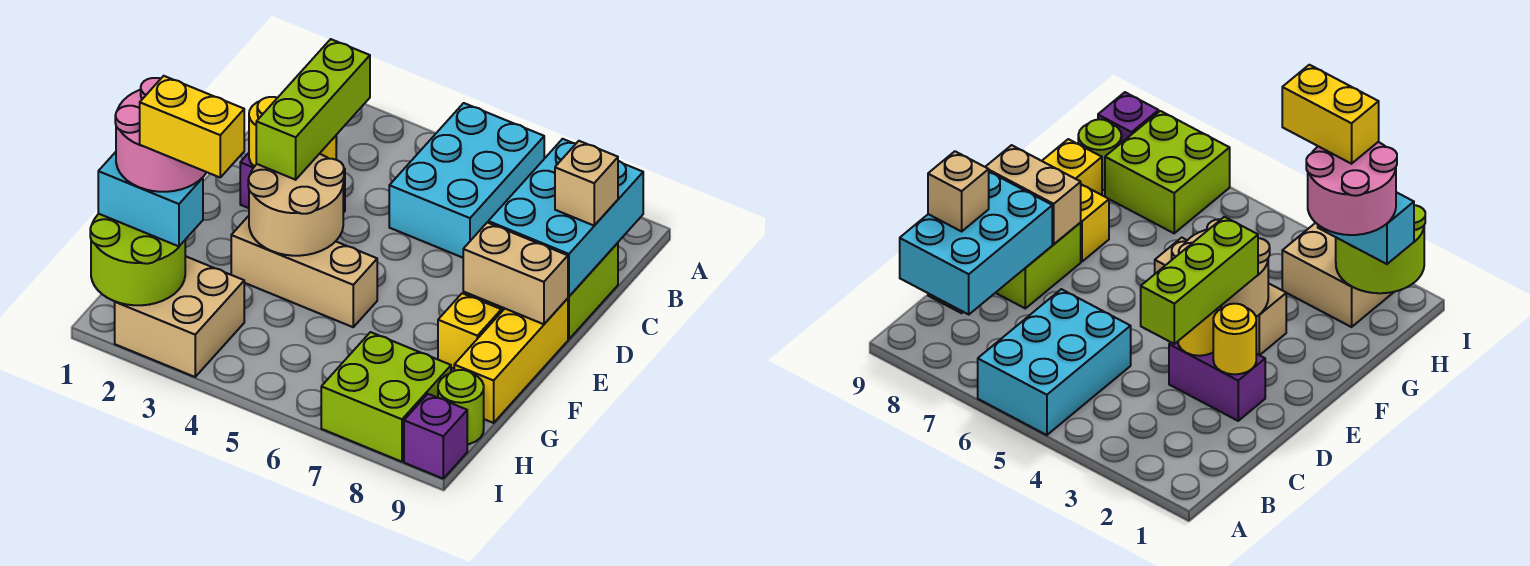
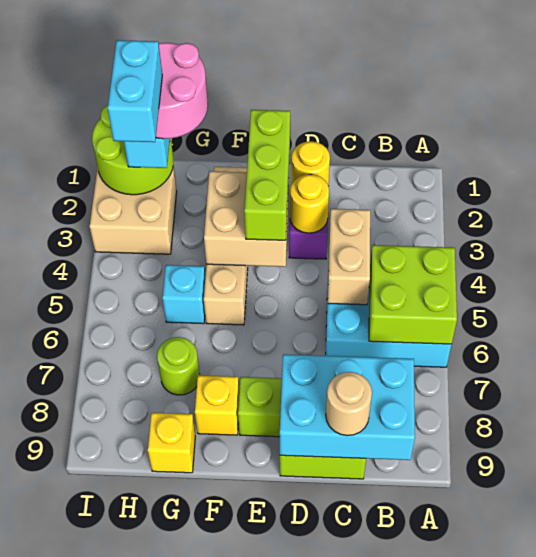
lime 1x3 brick [256,39,370,180] -> lime 1x3 brick turned to [244,110,290,240]
tan 1x1 brick [555,141,618,226] -> tan 1x1 round brick [326,372,372,436]
tan 2x2 round brick [248,154,344,256] -> tan 2x2 brick [204,171,289,267]
tan 1x2 brick [463,223,568,324] -> tan 1x2 brick moved to [328,209,370,305]
yellow 1x3 brick [454,298,568,423] -> yellow 1x1 brick [148,413,195,473]
tan 1x3 brick [231,216,377,327] -> tan 1x4 brick [204,167,248,325]
none -> cyan 1x1 brick [162,265,205,324]
yellow 1x2 brick [140,76,244,177] -> cyan 1x2 brick [108,40,162,142]
lime 2x2 brick [321,332,451,462] -> lime 2x2 brick moved to [369,245,457,344]
lime 1x1 round brick [438,370,484,444] -> lime 1x1 round brick moved to [157,337,200,395]
purple 1x1 brick [404,394,467,478] -> none

